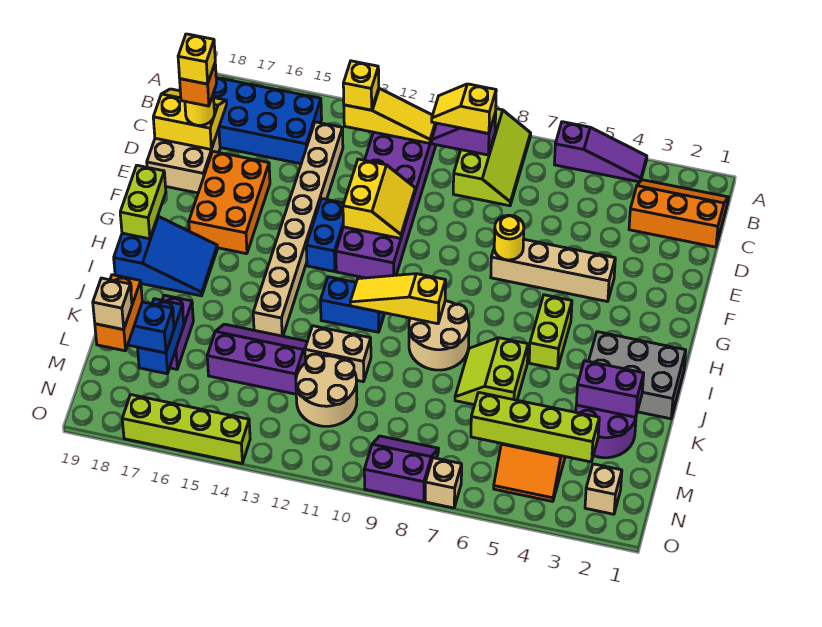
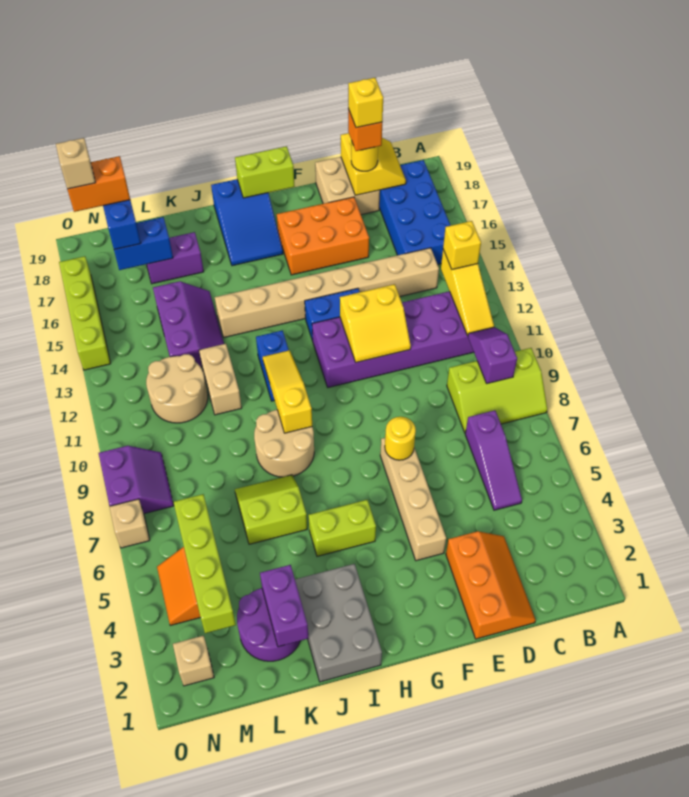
purple 1x3 slope [554,122,647,182] -> purple 1x3 slope moved to [465,410,522,510]
orange 2x3 slope [629,180,728,247] -> orange 2x3 slope moved to [446,531,536,639]
yellow 1x2 slope [432,84,496,134] -> none

